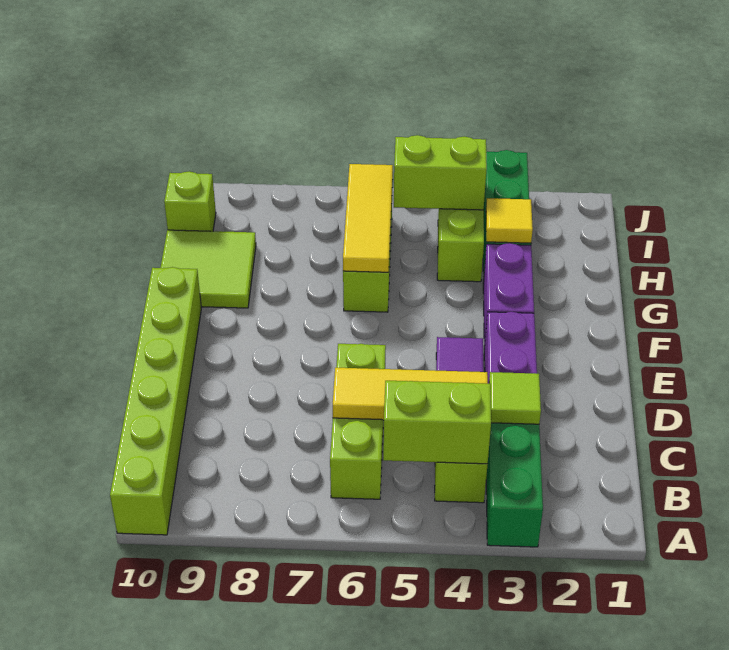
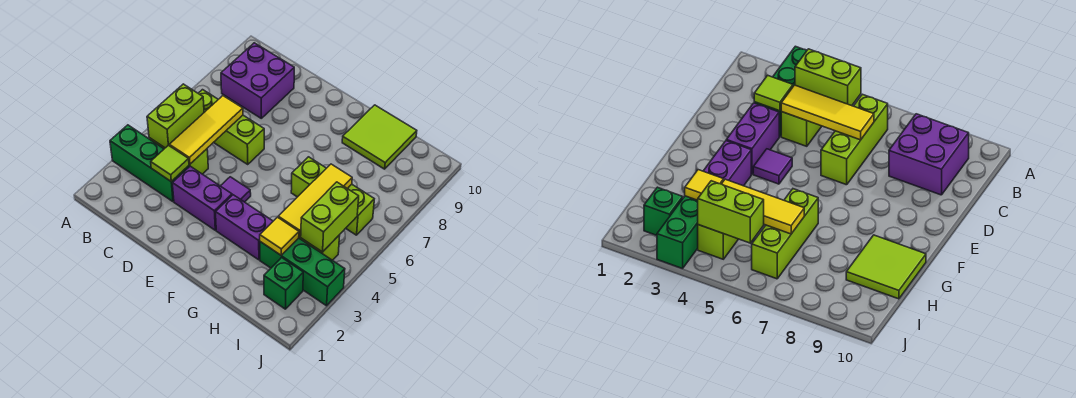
lime 1x6 brick [110,267,201,535] -> none
none -> purple 2x2 brick [221,43,294,118]
yellow 1x3 tile [343,164,393,272] -> yellow 1x3 tile turned to [278,164,352,237]
none -> green 1x1 brick [264,258,303,309]
lime 1x1 brick [164,171,216,231] -> none

